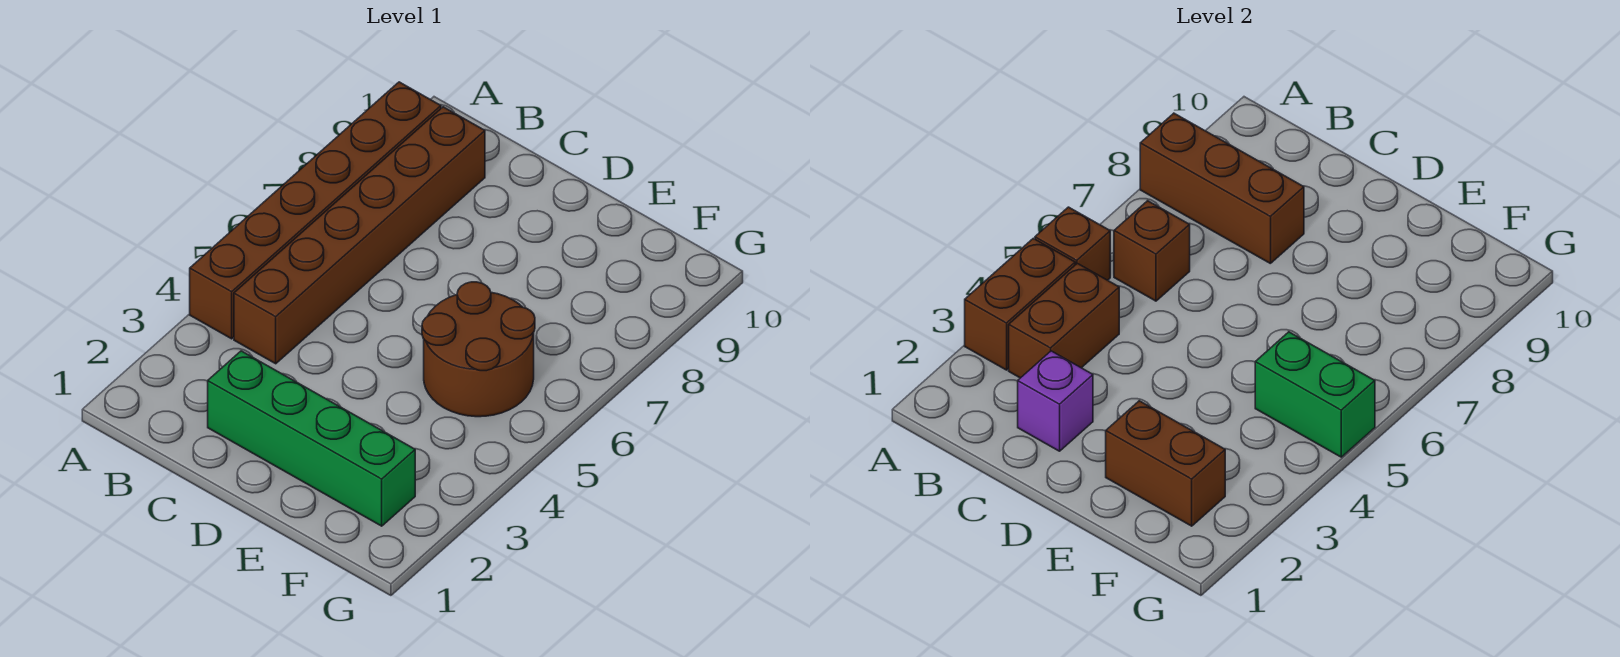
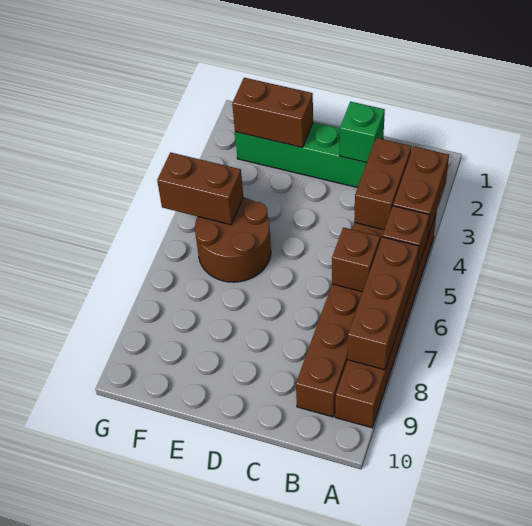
brown 1x3 brick [1140,113,1304,264] -> brown 1x3 brick turned to [347,237,419,370]
purple 1x1 brick [1018,351,1093,451] -> green 1x1 brick [340,102,385,163]
green 1x2 brick [1255,332,1375,457] -> brown 1x2 brick [157,152,243,225]

